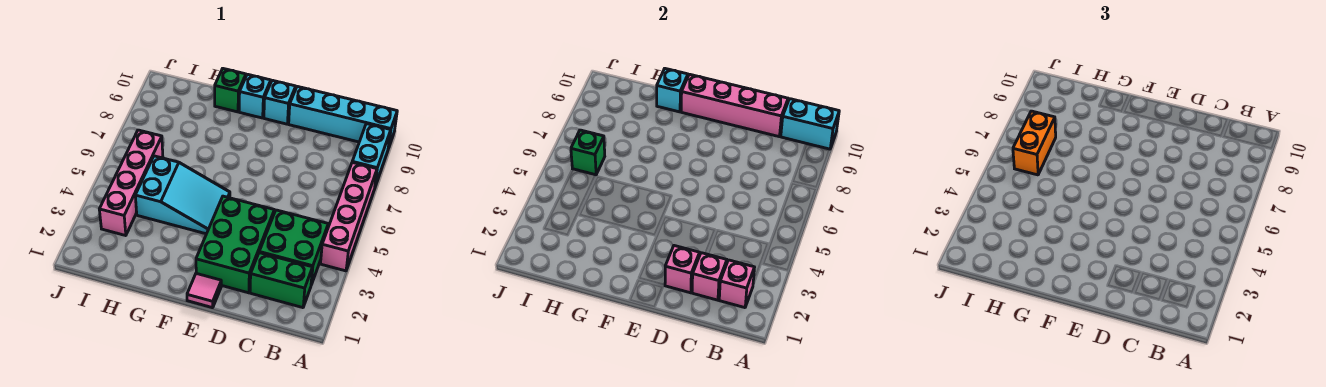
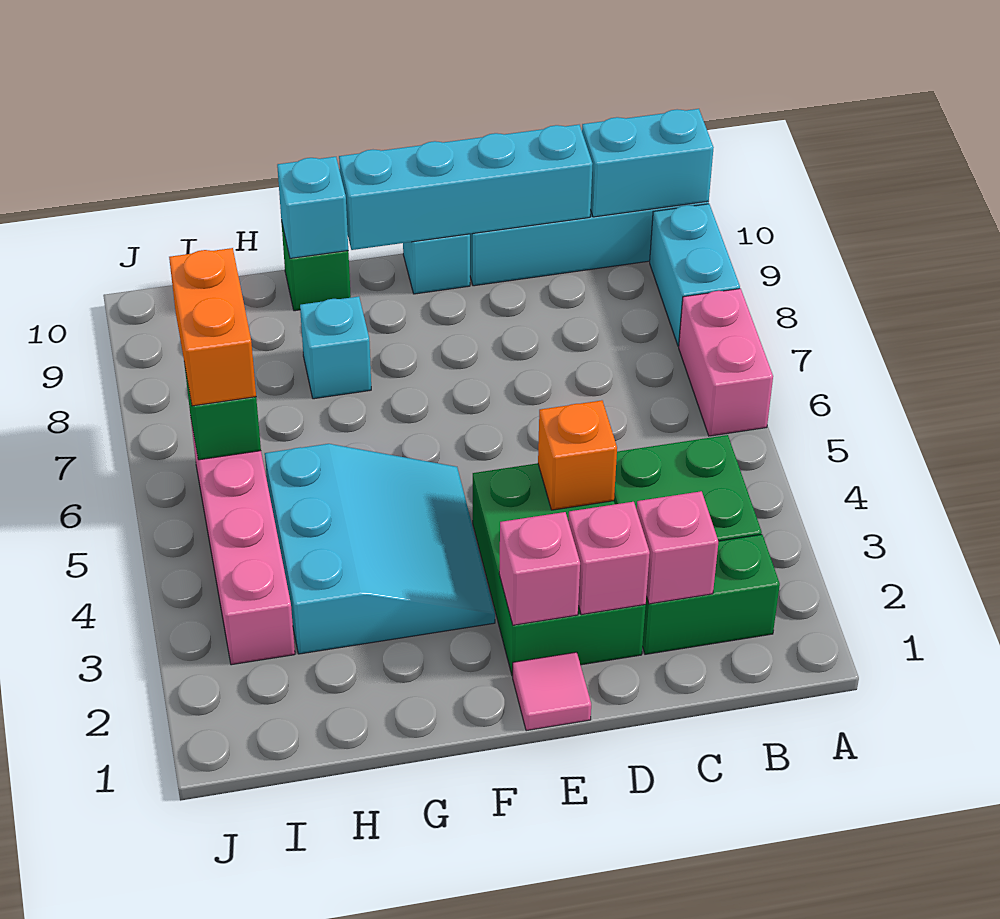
pink 1x4 brick [321,163,377,271] -> pink 1x2 brick [679,289,773,436]
pink 1x1 brick [719,260,754,308] -> pink 1x1 brick moved to [499,512,580,625]
pink 1x4 brick [681,74,788,137] -> cyan 1x4 brick [339,125,592,250]
none -> orange 1x1 brick [538,400,617,510]
cyan 2x3 slope [135,156,230,234] -> cyan 3x3 slope [265,444,495,654]
cyan 1x1 brick [239,74,271,118] -> cyan 1x1 brick moved to [300,296,371,399]

